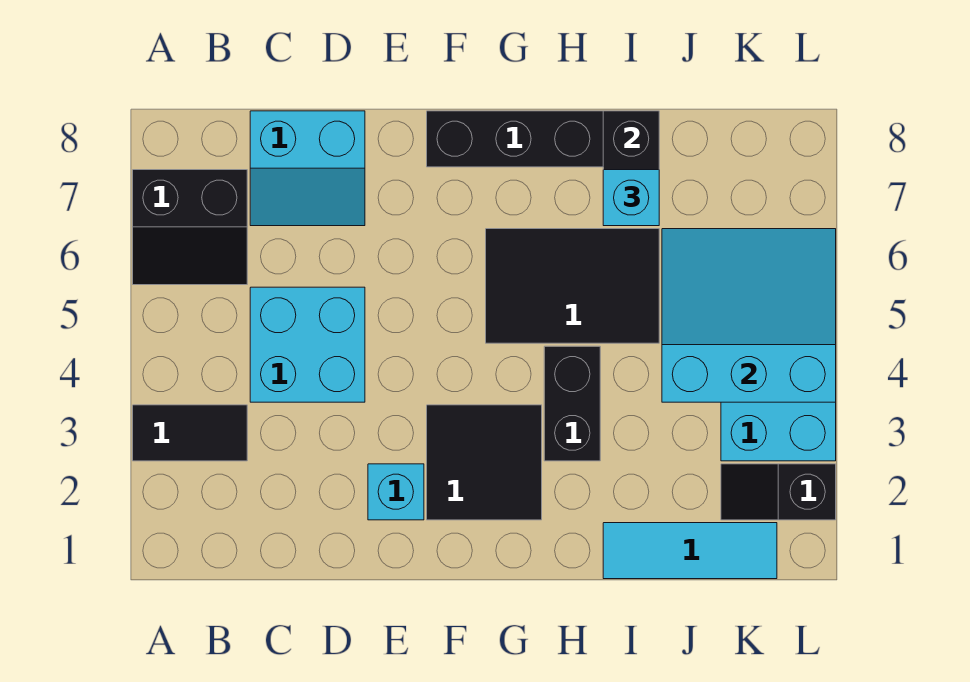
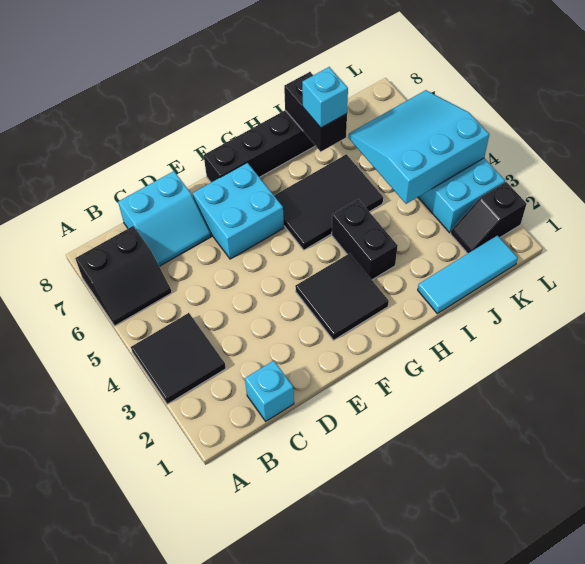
black 1x2 tile [133,405,247,461] -> black 2x2 tile [131,313,226,404]
cyan 2x2 brick [250,287,365,402] -> cyan 2x2 brick moved to [193,163,284,259]
cyan 1x1 brick [368,464,424,520] -> cyan 1x1 brick moved to [245,361,294,421]

